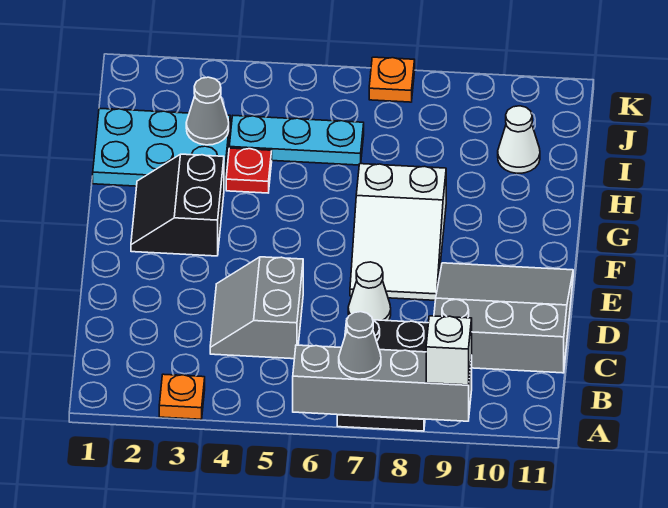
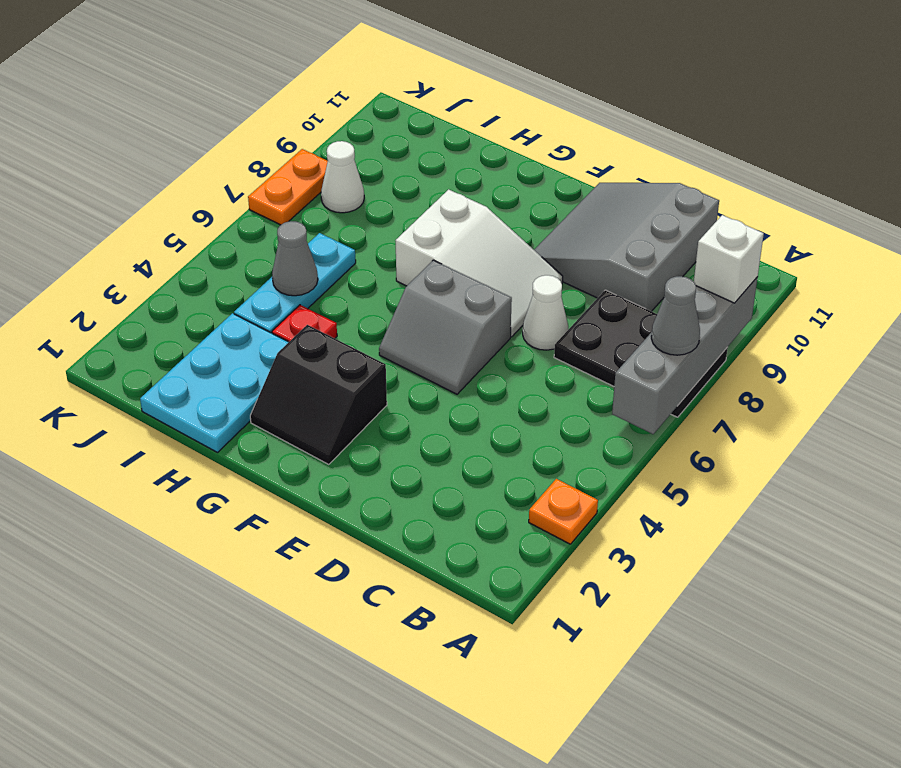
grey 2x2 slope [210,257,303,359] -> grey 2x2 slope moved to [379,260,512,394]
grey 1x1 cone [186,77,229,145] -> grey 1x1 cone moved to [272,221,318,296]
white 1x1 cone [498,106,540,173] -> white 1x1 cone moved to [321,141,364,213]
orange 1x1 plate [369,57,415,102] -> orange 1x2 plate [248,149,328,225]

